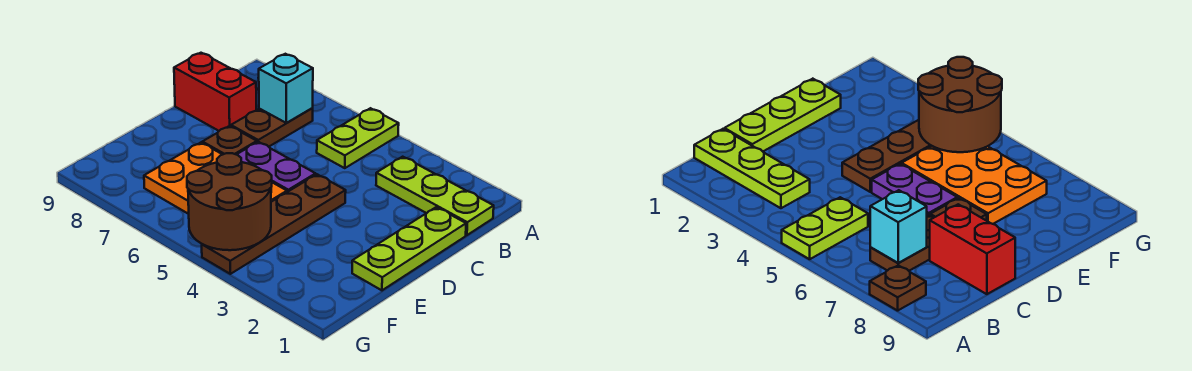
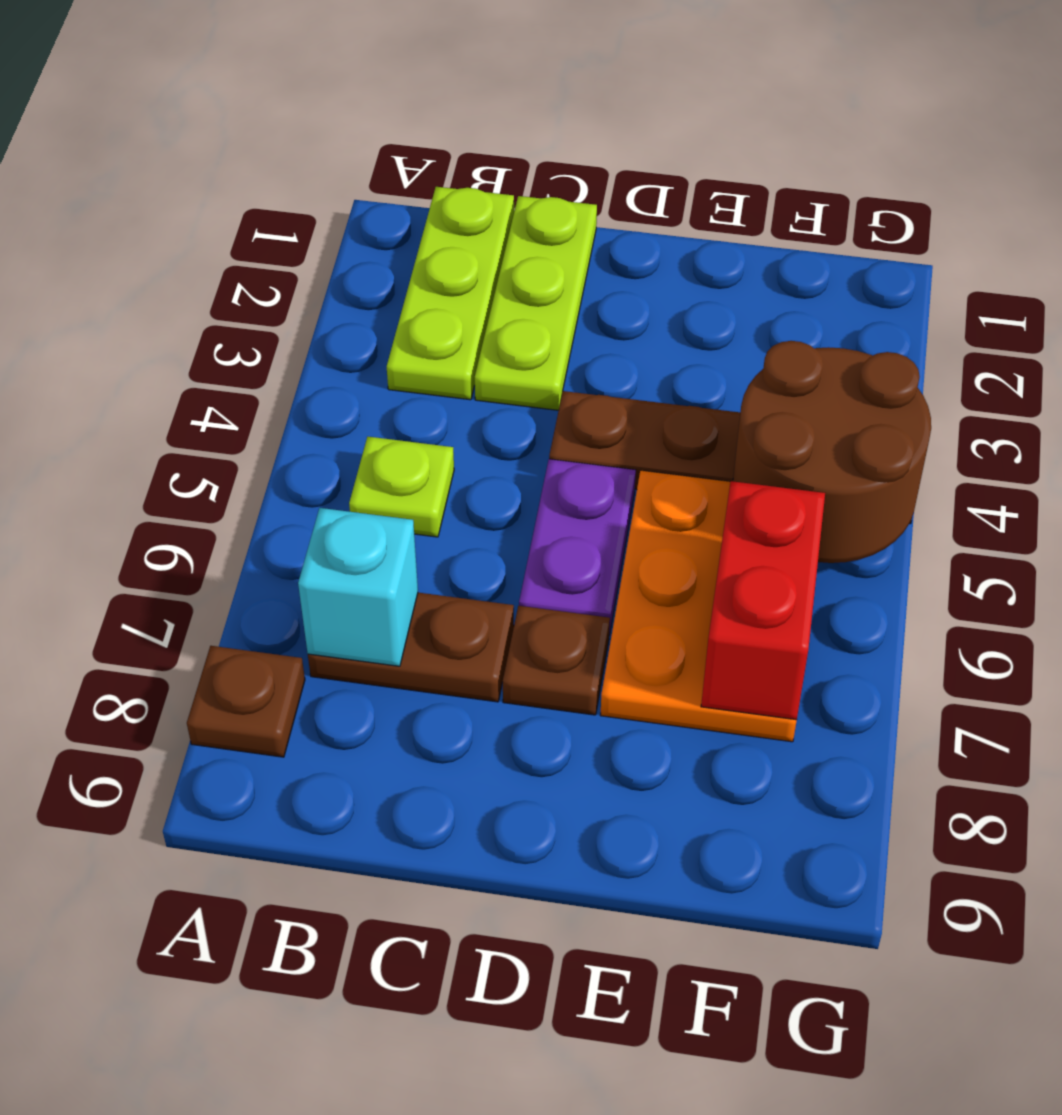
lime 1x2 plate [317,108,399,168] -> lime 1x1 plate [349,437,454,537]
lime 1x3 plate [352,207,466,290] -> lime 1x3 plate turned to [475,196,597,410]
red 1x2 brick [174,53,256,131] -> red 1x2 brick moved to [701,481,825,720]

